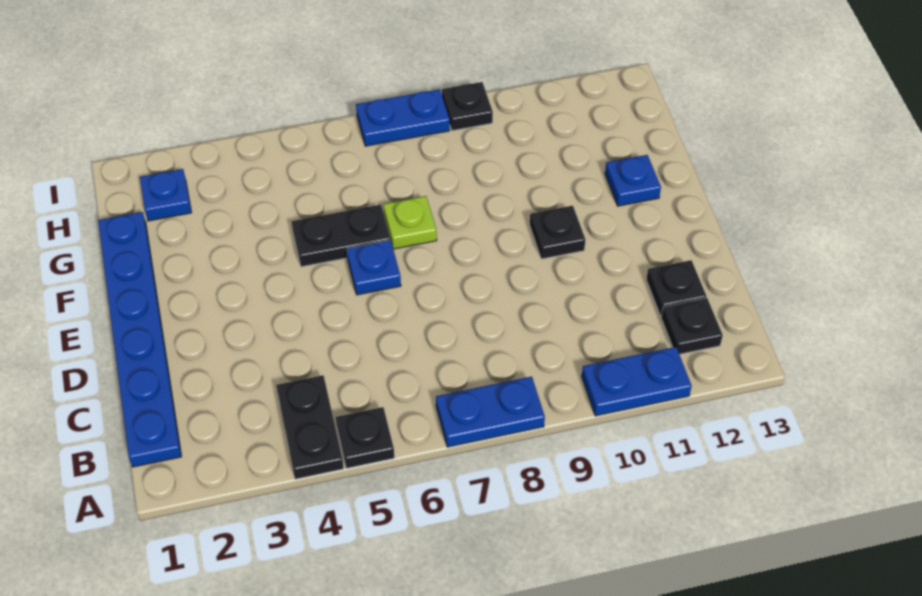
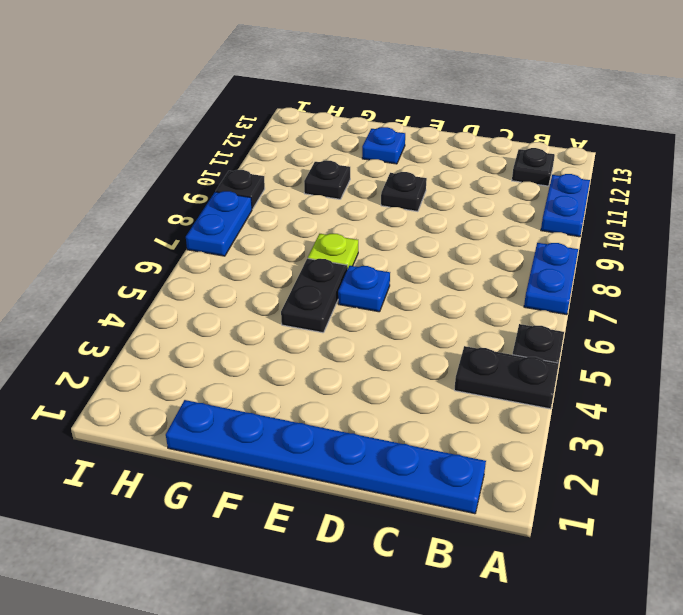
black 1x1 plate [646,260,706,316] -> black 1x1 plate moved to [304,161,350,199]
blue 1x1 plate [140,169,192,221] -> none

